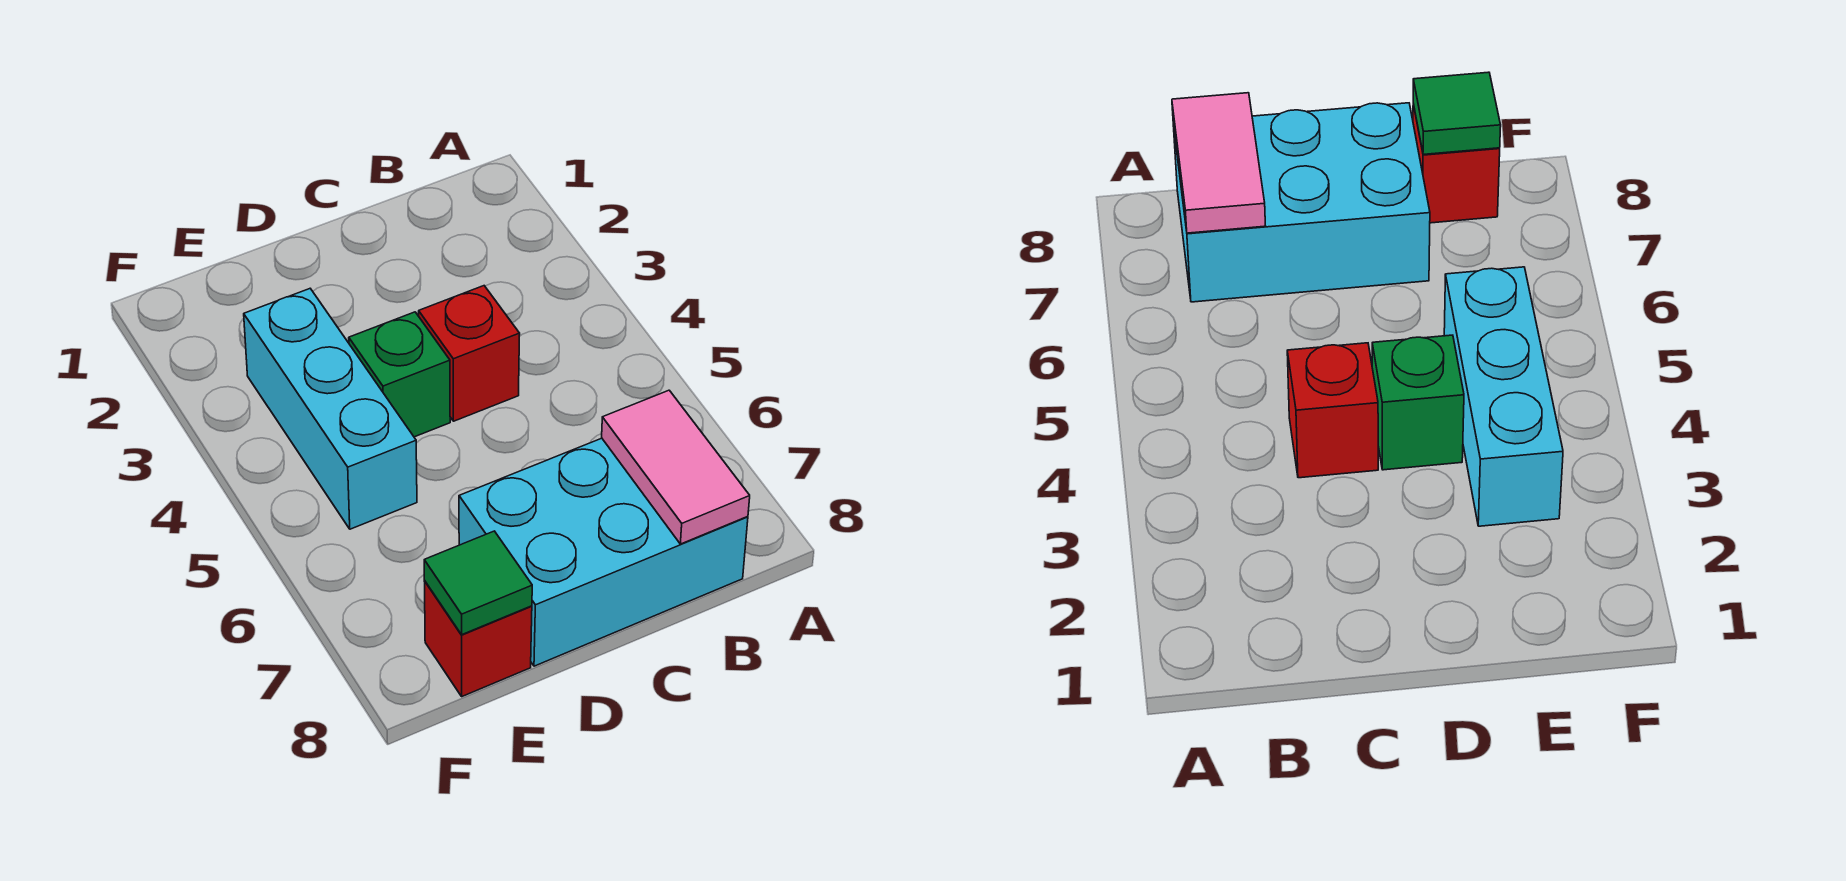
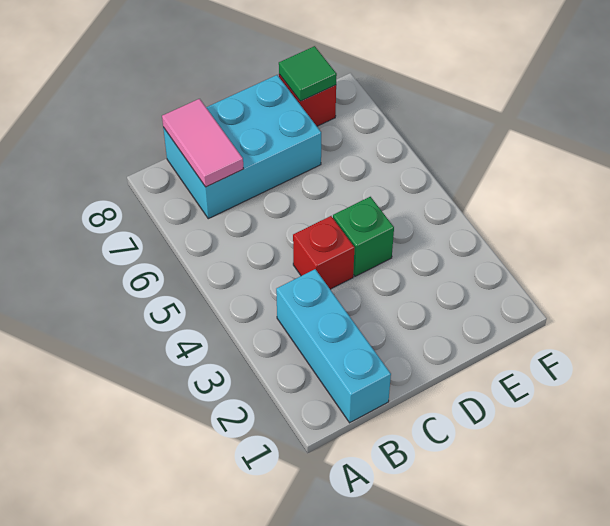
cyan 1x3 brick [244,289,417,529] -> cyan 1x3 brick moved to [276,269,391,423]

